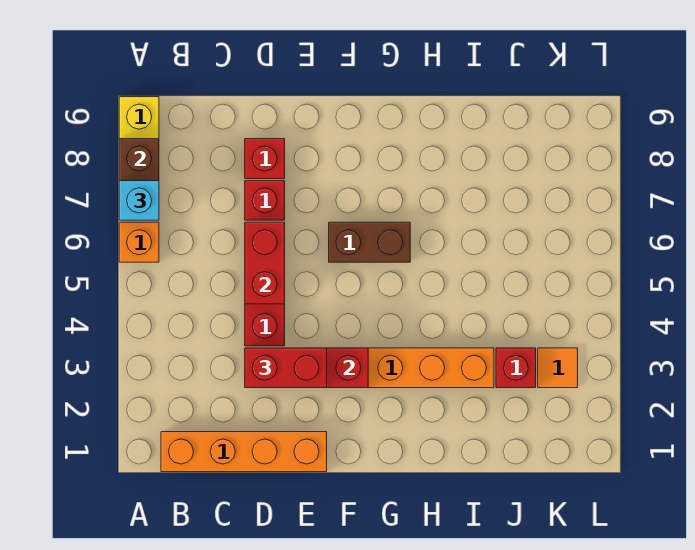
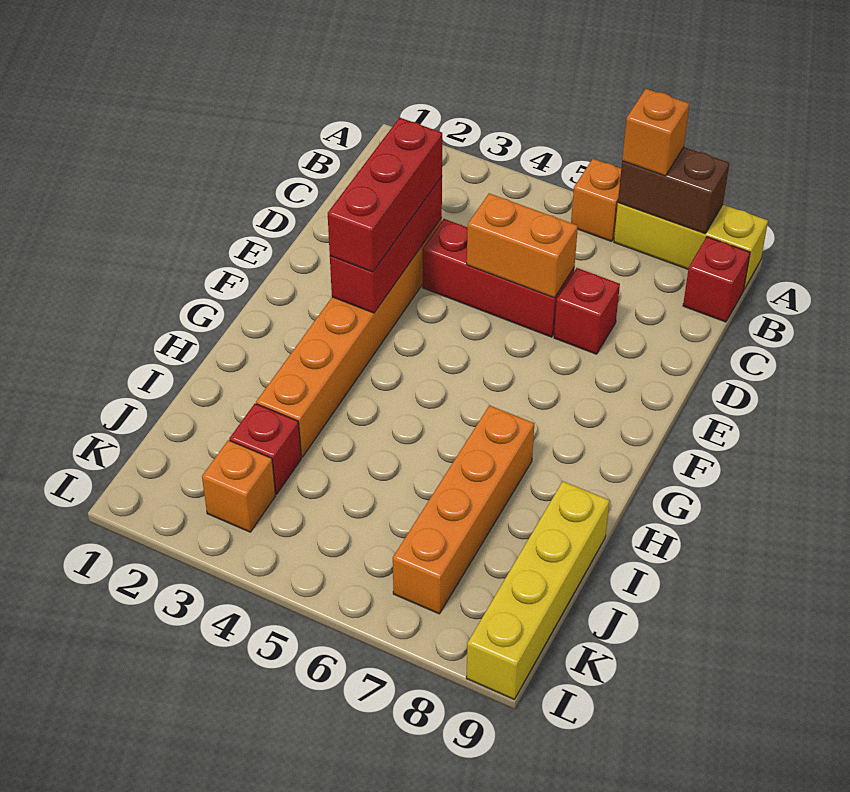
cyan 1x1 brick [119,181,159,220] -> orange 1x1 brick [622,89,690,176]
orange 1x4 brick [161,432,327,472] -> orange 1x4 brick moved to [393,405,534,614]
red 1x2 brick [245,348,327,388] -> red 1x3 brick [328,118,442,272]
red 1x2 brick [245,222,285,304] -> orange 1x2 brick [467,193,578,298]
red 1x1 brick [245,139,285,179] -> red 1x1 brick moved to [683,237,750,322]
brown 1x2 brick [329,222,410,262] -> none
none -> yellow 1x4 brick [466,481,610,699]
orange 1x1 tile [538,348,578,388] -> orange 1x1 brick [202,440,275,532]

